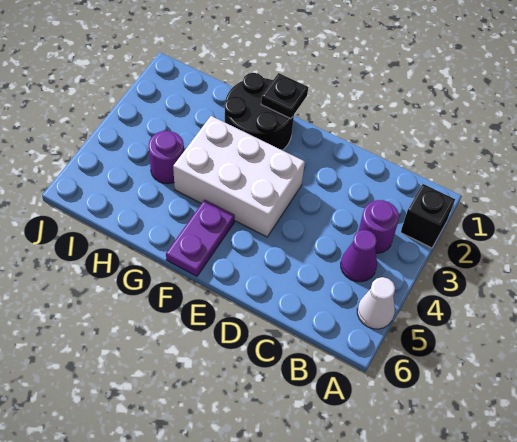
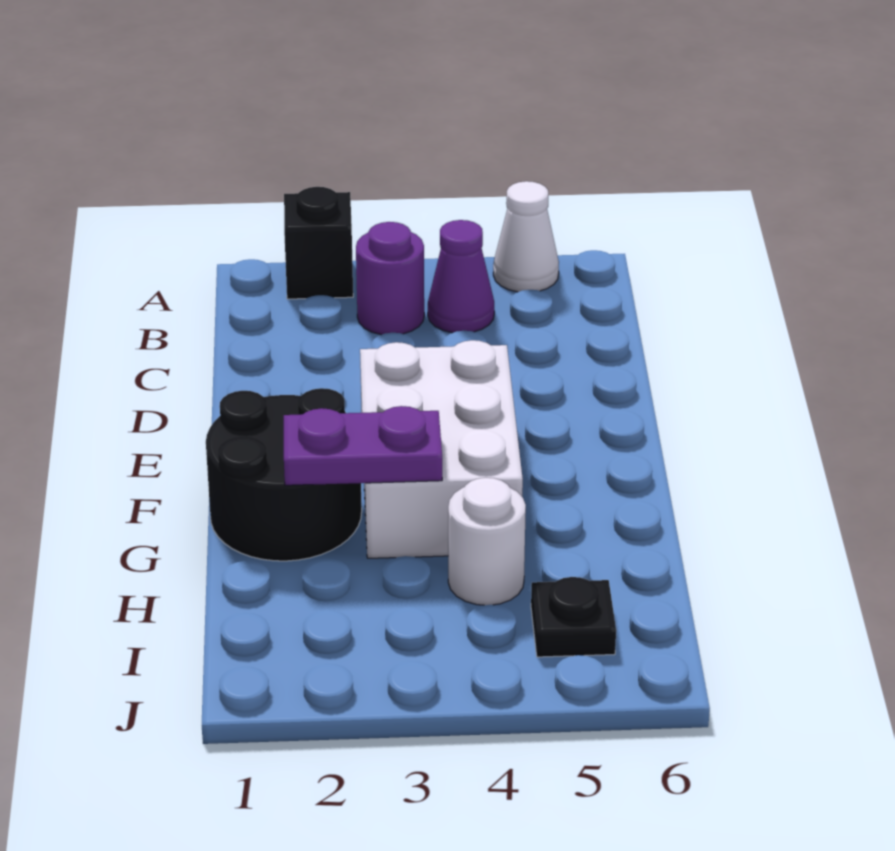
black 1x1 plate [261,73,308,119] -> black 1x1 plate moved to [531,577,616,657]
purple 1x2 plate [166,200,235,276] -> purple 1x2 plate moved to [284,406,442,485]
purple 1x1 round brick [149,131,184,184] -> white 1x1 round brick [448,478,526,605]

